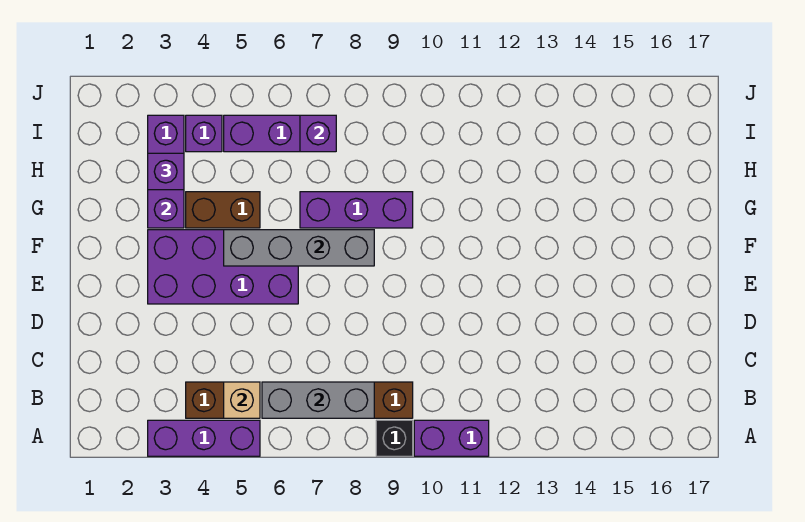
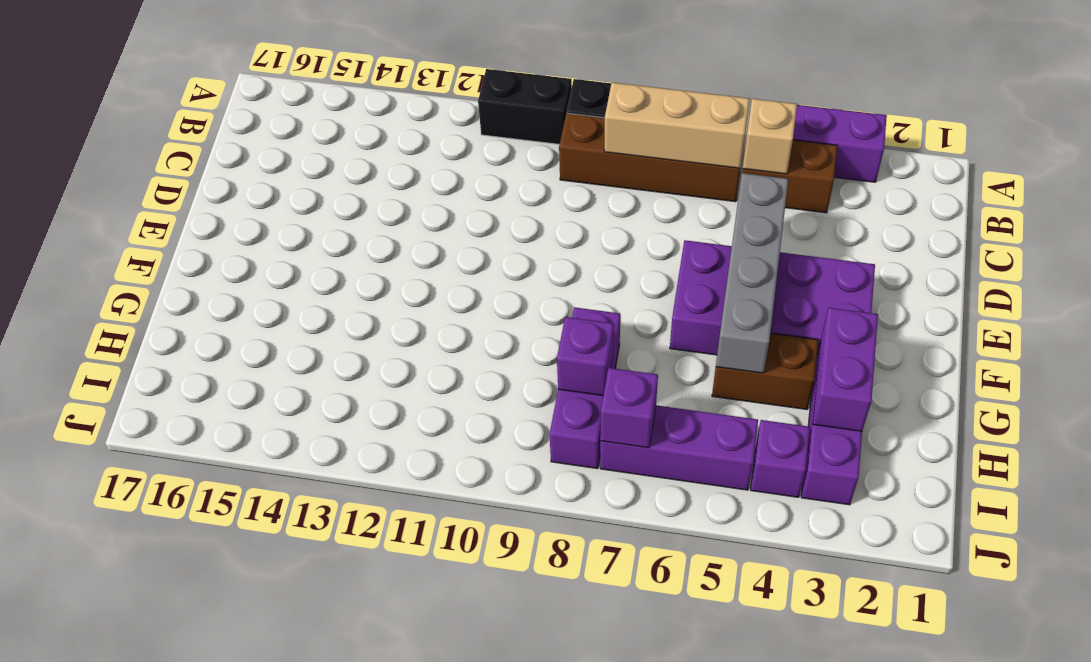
purple 1x2 brick [414,420,489,456] -> black 1x2 brick [478,69,572,144]
grey 1x3 brick [262,382,374,418] -> tan 1x3 brick [604,83,750,168]
grey 1x4 brick [224,230,374,266] -> grey 1x4 brick turned to [716,173,788,373]
purple 1x3 brick [300,192,413,228] -> purple 1x3 brick turned to [550,307,620,469]
purple 1x1 brick [148,153,184,190] -> purple 1x1 brick moved to [557,317,614,395]

